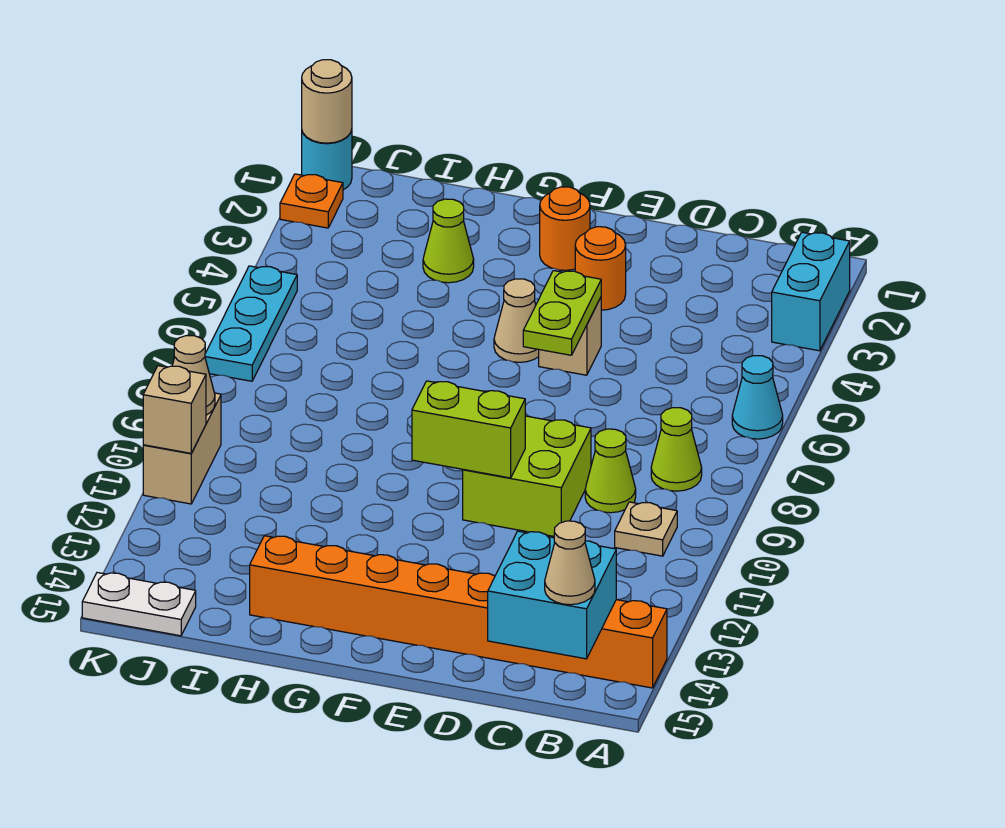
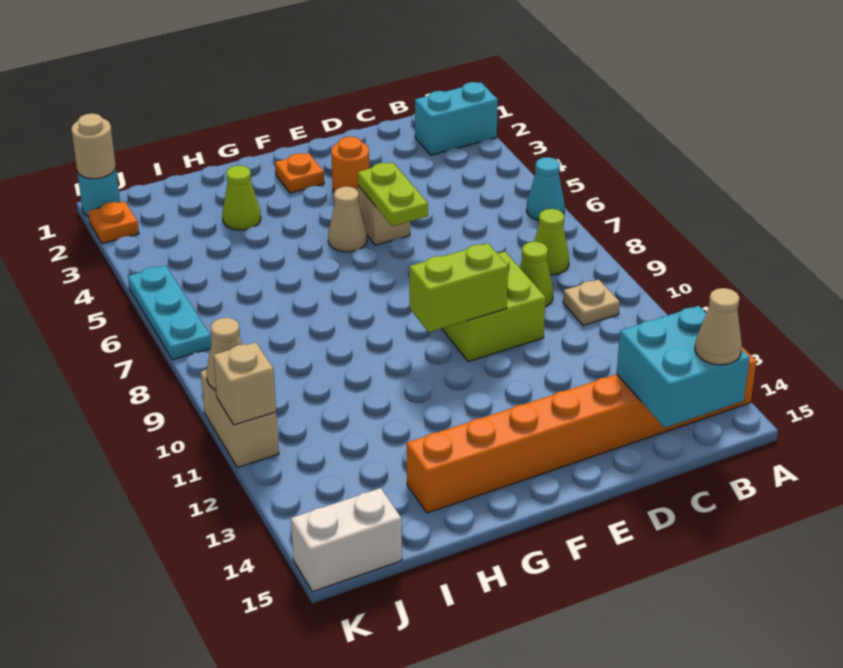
cyan 1x2 brick [772,232,850,351] -> cyan 1x2 brick turned to [415,82,498,155]
orange 1x1 round brick [540,187,590,270] -> orange 1x1 plate [275,153,324,193]
white 1x2 plate [82,573,196,636] -> white 1x2 brick [291,488,402,592]

